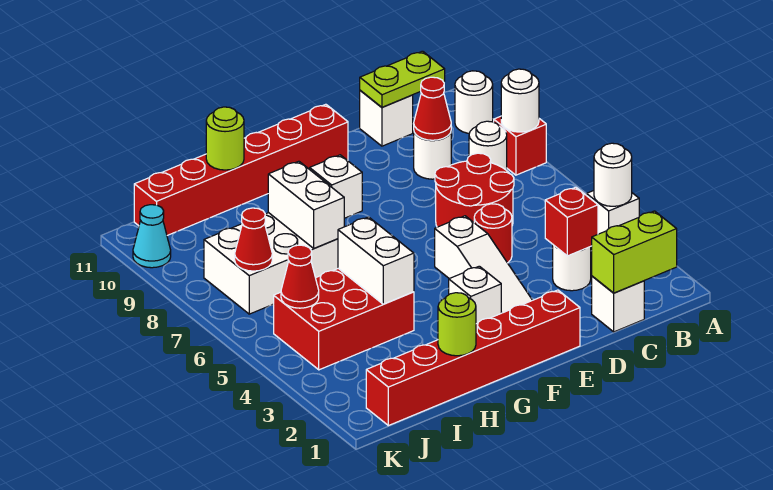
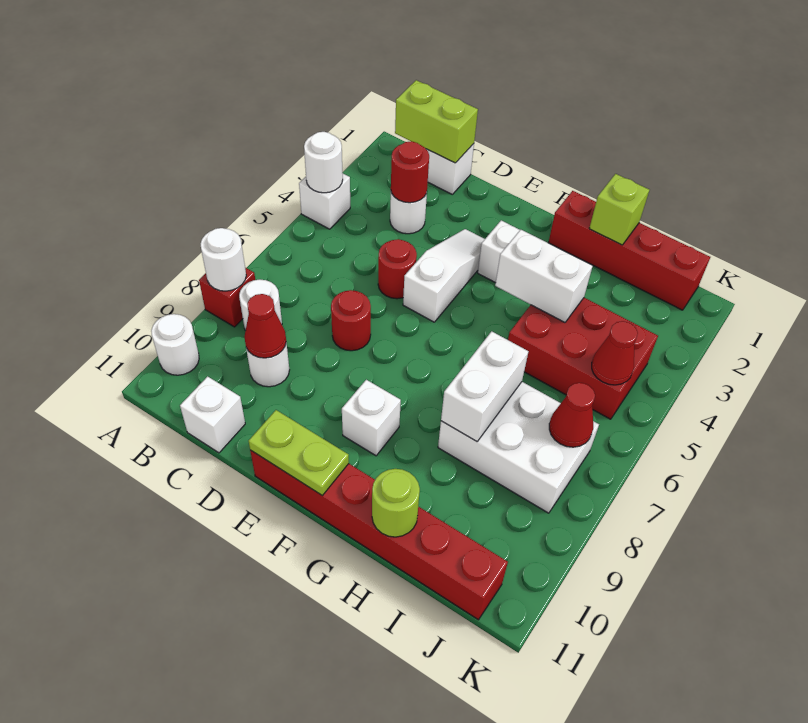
lime 1x2 plate [360,51,445,107] -> lime 1x2 plate moved to [249,410,349,495]
red 1x1 brick [545,187,598,256] -> red 1x1 round brick [391,141,429,203]
red 2x2 round brick [435,153,514,227] -> red 1x1 round brick [331,290,371,351]
red 1x6 brick [366,290,580,426] -> red 1x4 brick [548,191,710,310]
lime 1x1 round brick [438,293,476,356] -> lime 1x1 brick [589,174,649,245]
white 1x2 brick [338,217,414,304] -> white 1x2 brick turned to [495,230,593,322]
cyan 1x1 cone [133,205,171,268] -> none

